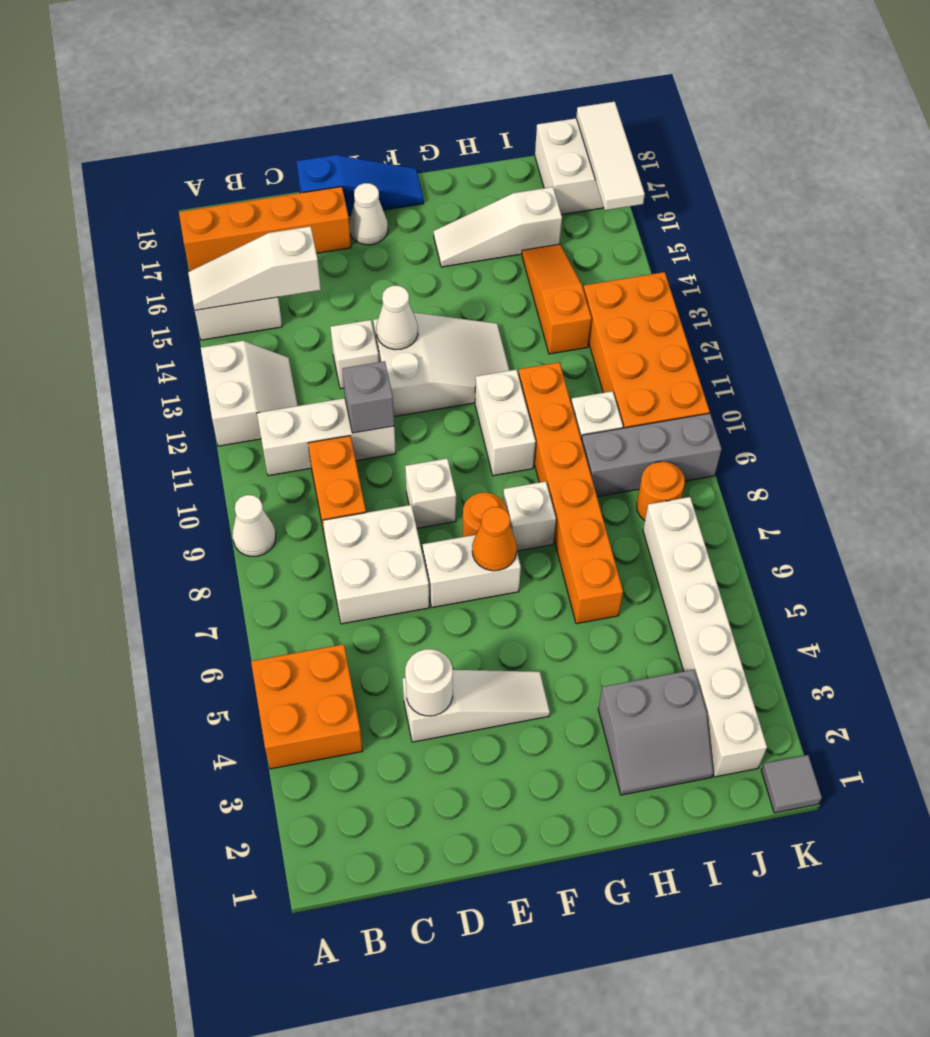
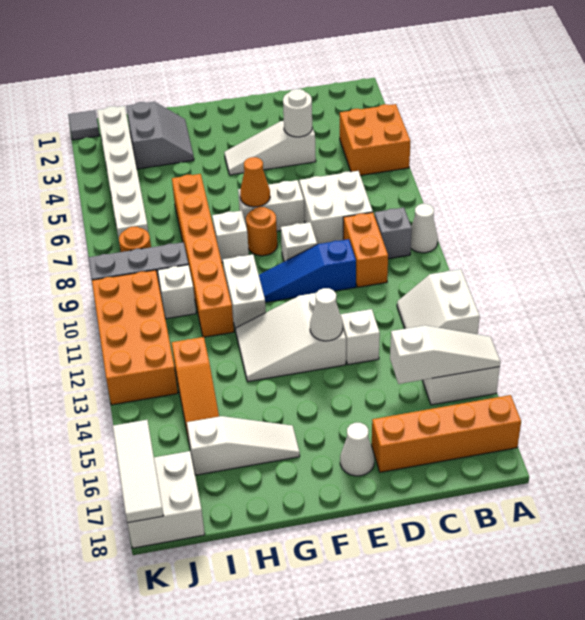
white 1x3 brick [257,398,396,476] -> none
grey 1x1 brick [342,361,394,433] -> grey 1x1 brick moved to [375,208,412,259]
blue 1x3 slope [296,155,424,216] -> blue 1x3 slope moved to [259,239,356,302]
grey 2x2 slope [598,670,713,795] -> grey 2x2 slope turned to [126,101,194,169]

